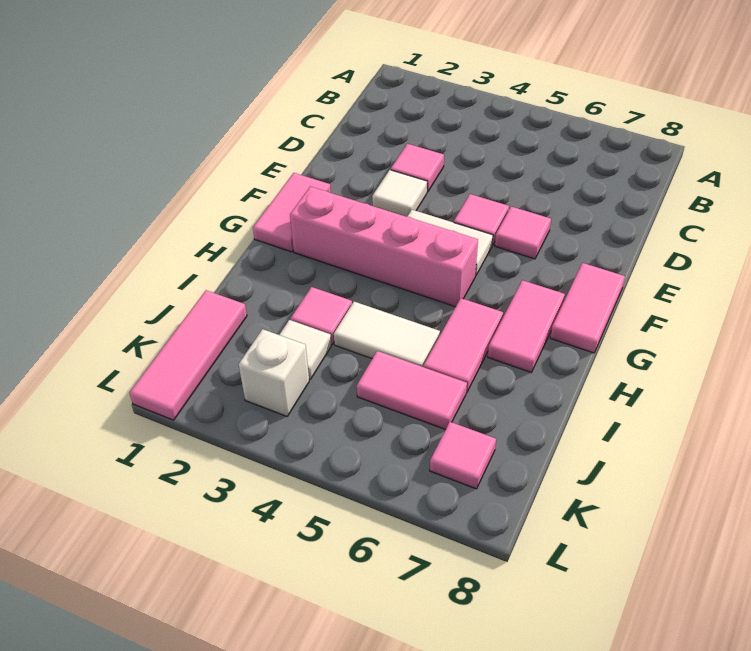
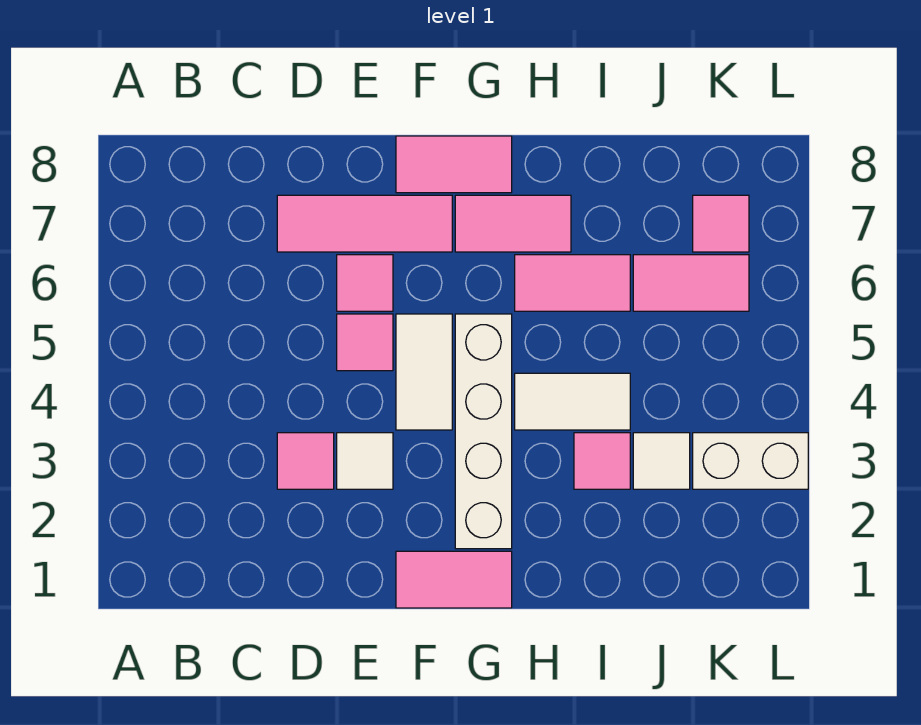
pink 1x4 brick [290,187,478,307] -> white 1x4 brick [455,314,512,549]
white 1x2 tile [334,302,440,367] -> white 1x2 tile turned to [515,373,630,430]
pink 1x3 tile [129,290,247,420] -> pink 1x3 tile moved to [277,195,452,252]
pink 1x2 tile [357,351,467,430] -> pink 1x2 tile turned to [633,255,749,311]
white 1x1 brick [239,329,309,416] -> white 1x2 brick [693,433,808,489]

